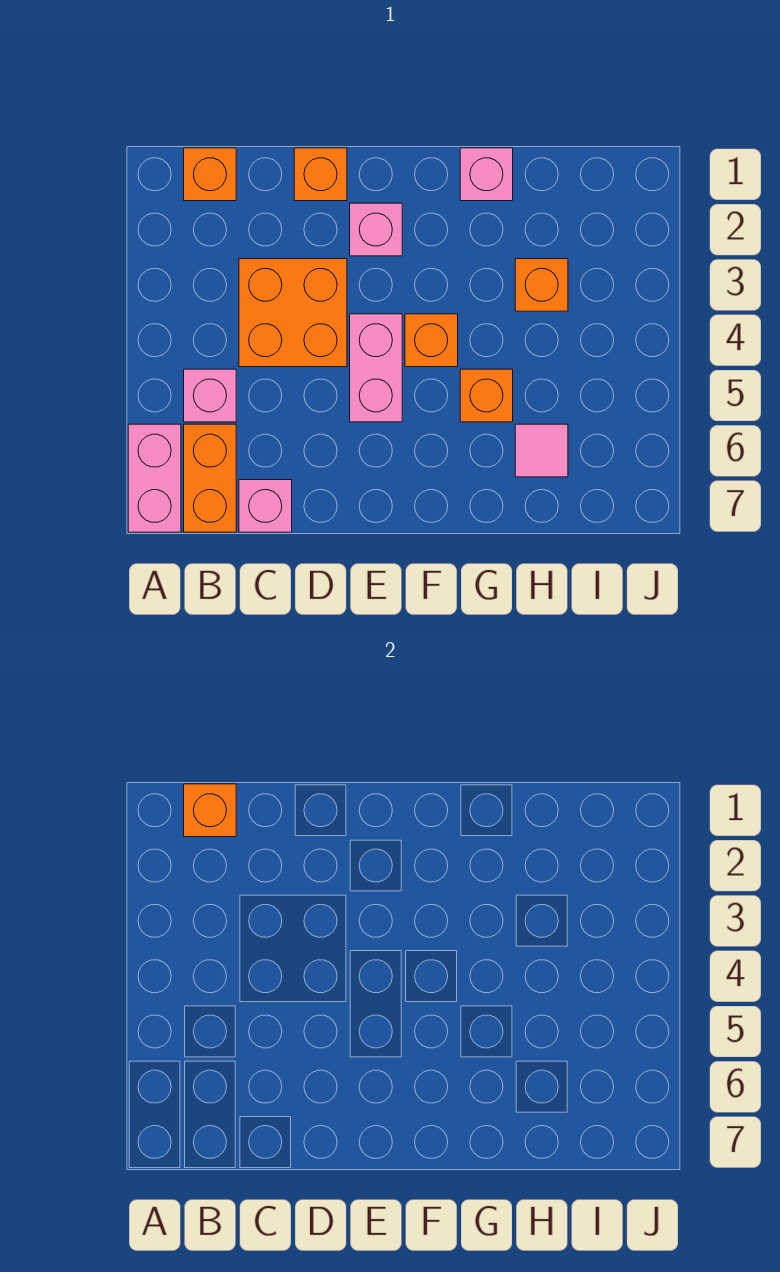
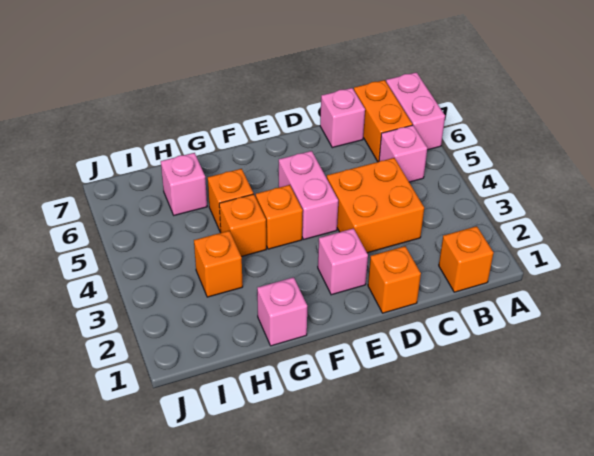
orange 1x1 brick [184,784,236,837] -> orange 1x1 brick moved to [219,194,266,257]
pink 1x1 tile [515,424,568,477] -> pink 1x1 brick [161,153,207,215]

